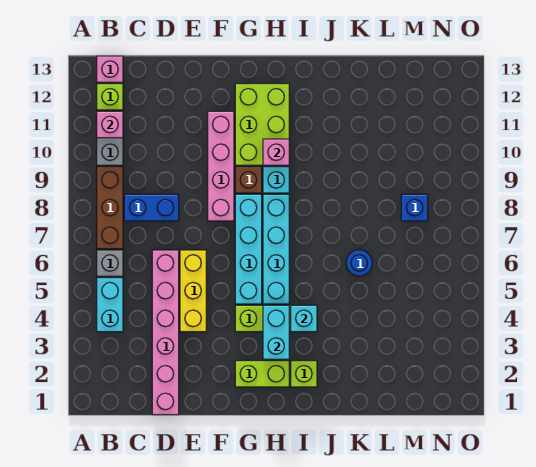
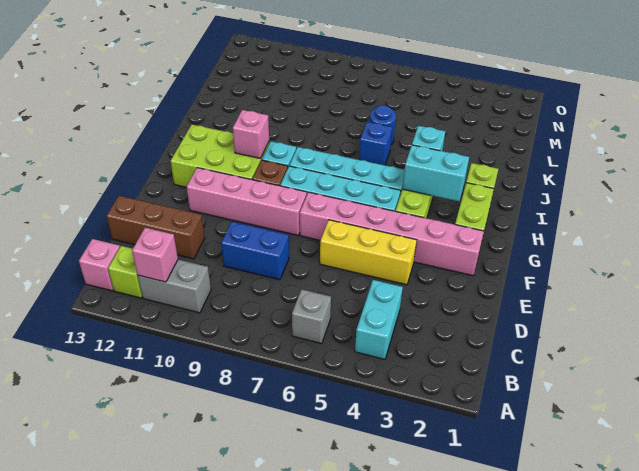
cyan 1x2 brick [97,278,123,332] -> cyan 1x2 brick turned to [355,280,403,359]
brown 1x3 brick [97,167,123,249] -> brown 1x3 brick moved to [107,196,204,259]
blue 1x2 brick [124,194,179,221] -> blue 1x2 brick turned to [221,222,289,280]
pink 1x6 brick [152,250,179,415] -> pink 1x6 brick moved to [300,192,484,276]
blue 1x1 brick [401,194,428,221] -> blue 1x1 brick moved to [359,122,392,165]

